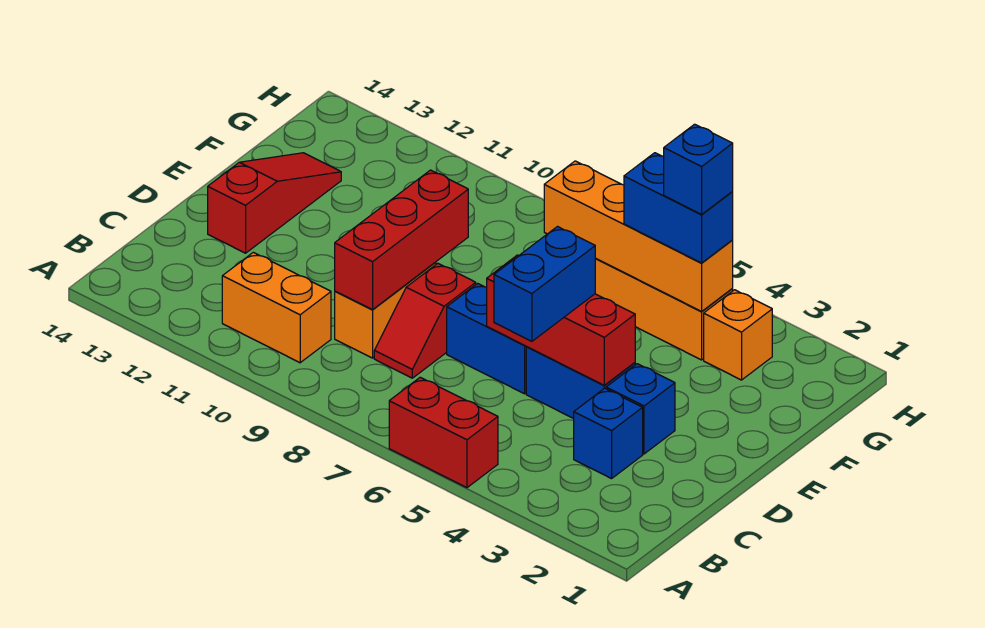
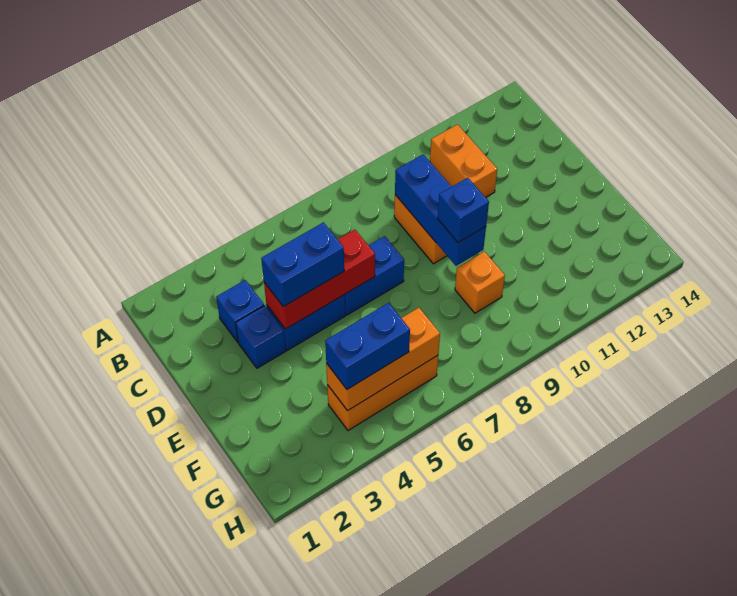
red 1x2 brick [389,377,498,488] -> none
orange 1x2 brick [222,252,331,363] -> orange 1x2 brick turned to [430,124,497,197]
blue 1x2 brick [494,227,595,341] -> blue 1x2 brick turned to [261,222,344,307]
red 1x2 slope [374,263,476,378] -> none
red 1x3 brick [335,170,468,310] -> blue 1x3 brick [395,155,486,266]
red 1x3 slope [208,153,341,253] -> none
orange 1x1 brick [704,290,772,380] -> orange 1x1 brick moved to [455,251,505,313]
orange 1x4 brick [544,161,733,311] -> orange 1x3 brick [326,308,440,411]
blue 1x1 brick [664,124,733,214] -> blue 1x1 brick moved to [438,178,489,243]

